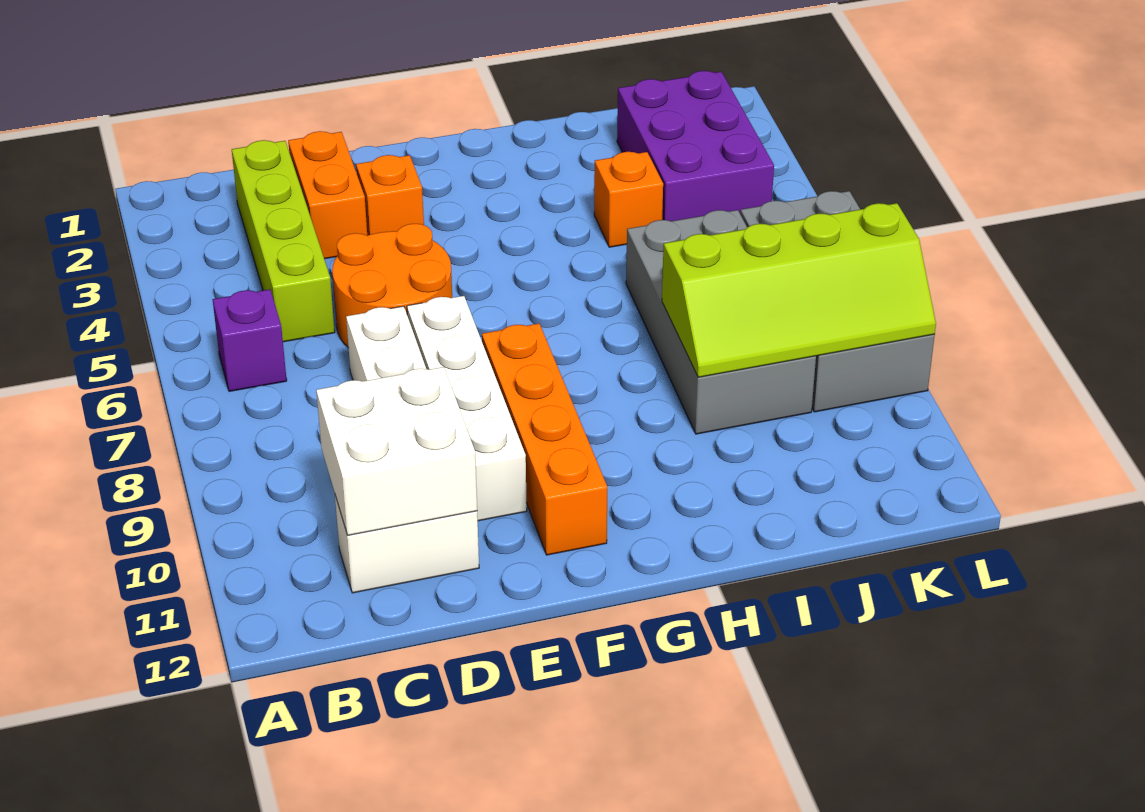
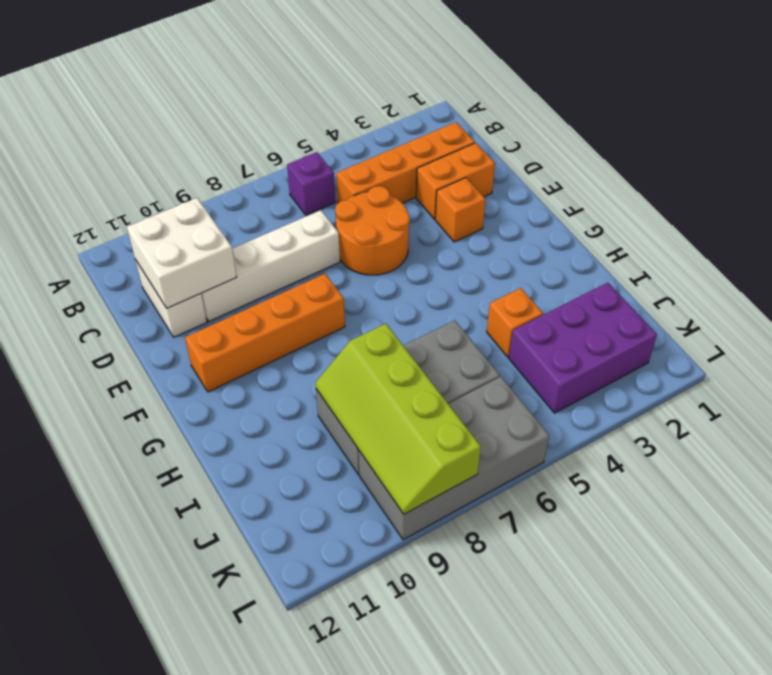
lime 1x4 brick [232,140,335,342] -> orange 1x4 brick [336,122,475,203]
white 1x4 brick [407,296,527,521] -> none

